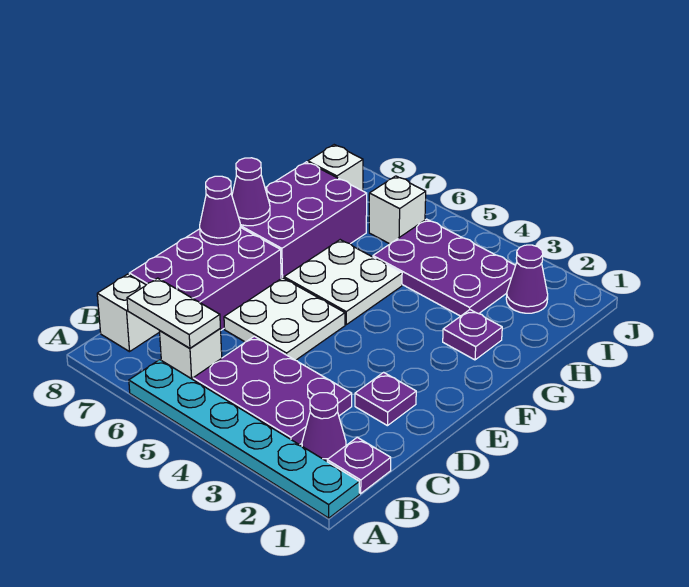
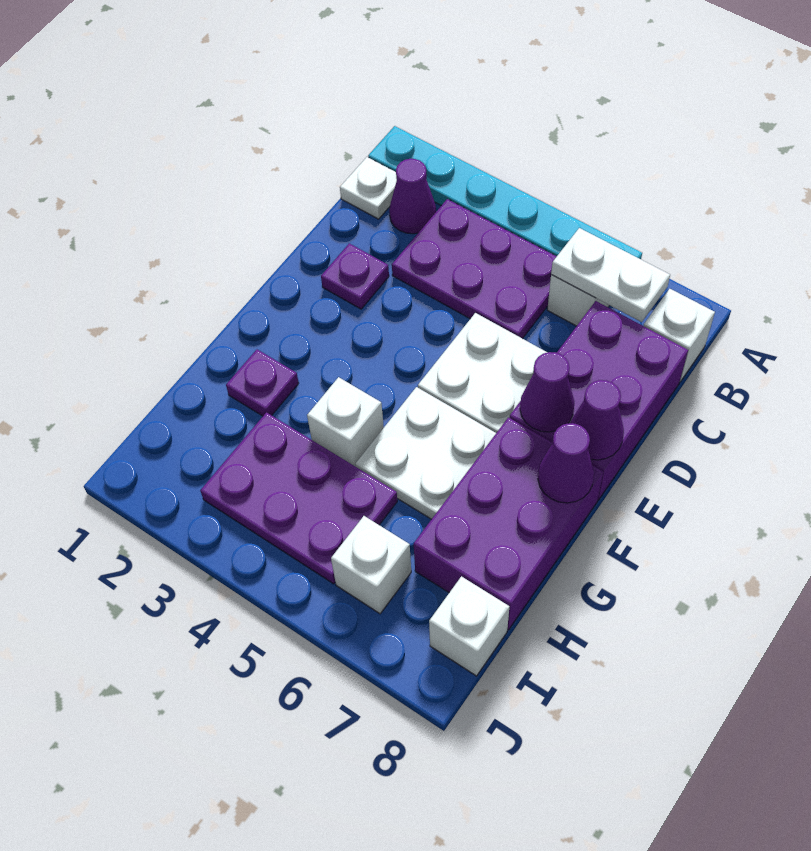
purple 1x1 plate [327,437,391,493] -> white 1x1 plate [340,157,397,219]
none -> white 1x1 brick [307,377,384,467]
purple 1x1 cone [506,245,548,313] -> purple 1x1 cone moved to [520,352,574,432]

